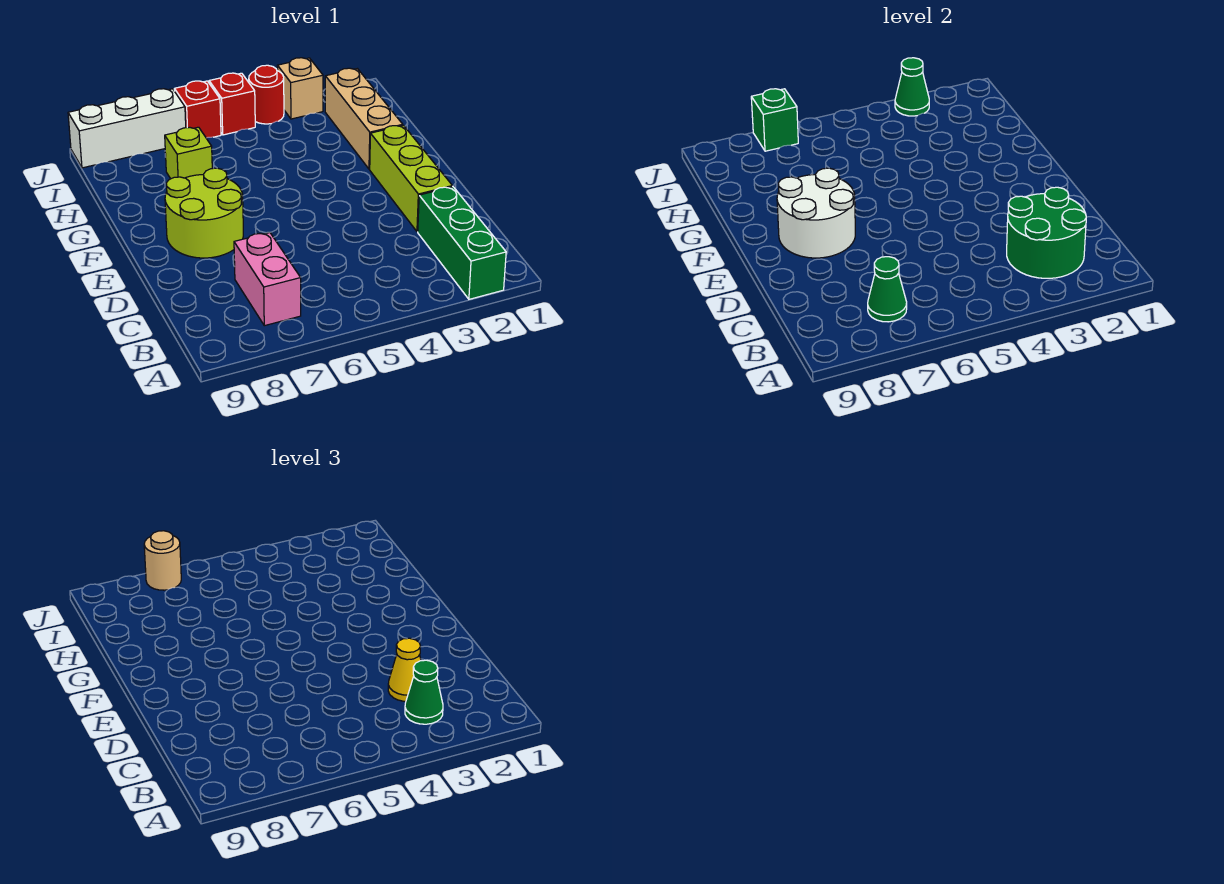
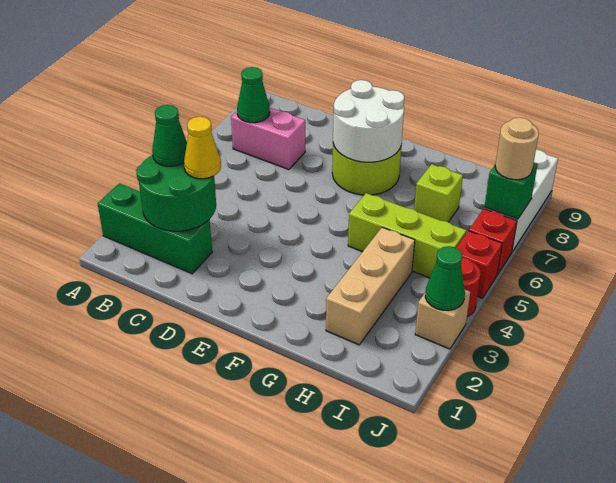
lime 1x3 brick [370,125,452,232] -> lime 1x3 brick moved to [348,193,466,278]
tan 1x3 brick [325,68,403,169] -> tan 1x3 brick turned to [326,227,415,345]

